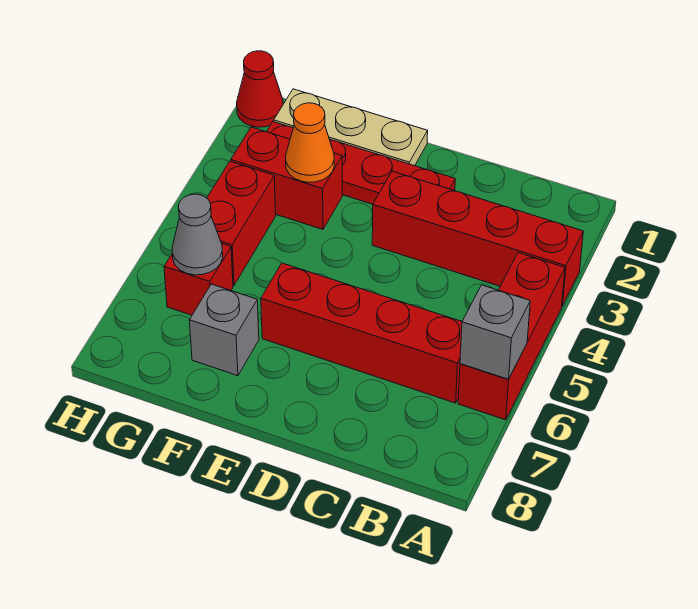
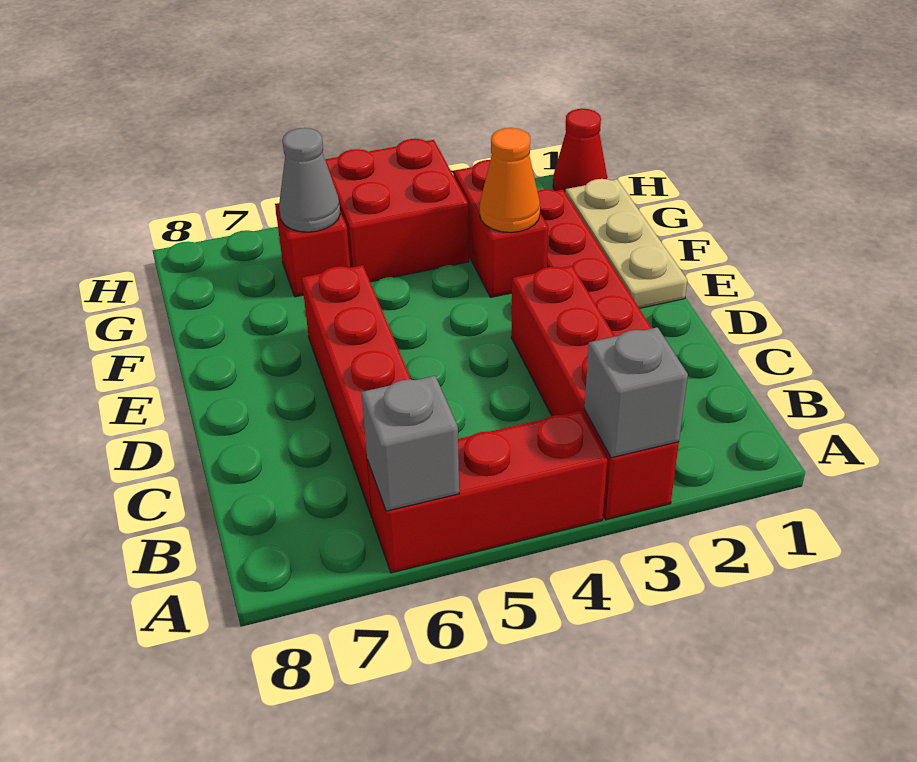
grey 1x1 brick [189,284,259,376] -> grey 1x1 brick moved to [584,327,688,458]
red 1x2 brick [207,161,276,285] -> red 2x2 brick [325,139,469,282]

